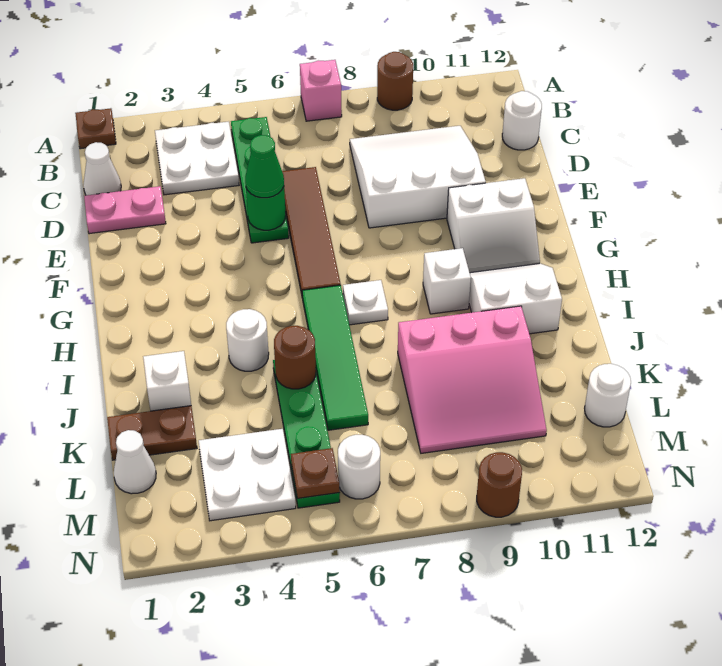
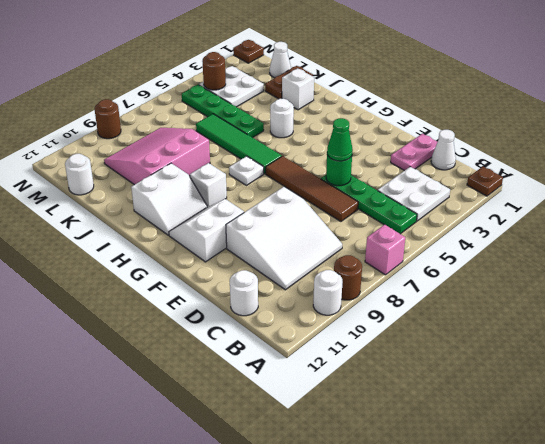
brown 1x1 round brick [274,326,316,389] -> brown 1x1 round brick moved to [202,52,226,90]
brown 1x1 plate [291,448,340,498] -> brown 1x1 plate moved to [233,40,264,63]
white 1x1 round brick [338,435,380,499] -> white 1x1 round brick moved to [313,270,342,315]

